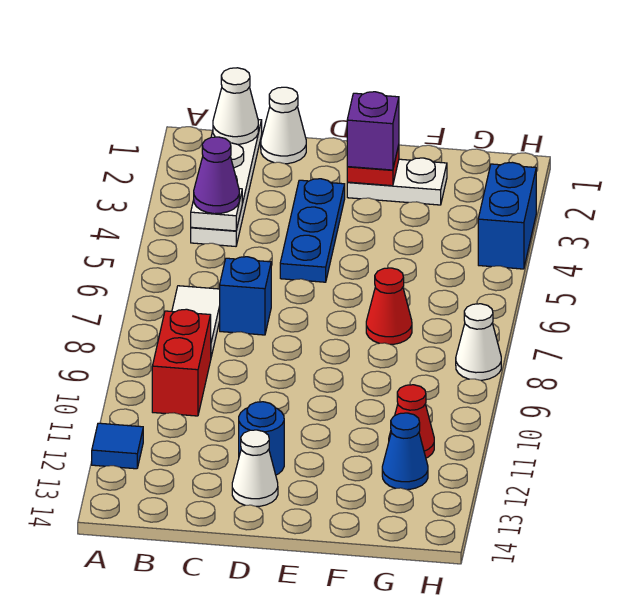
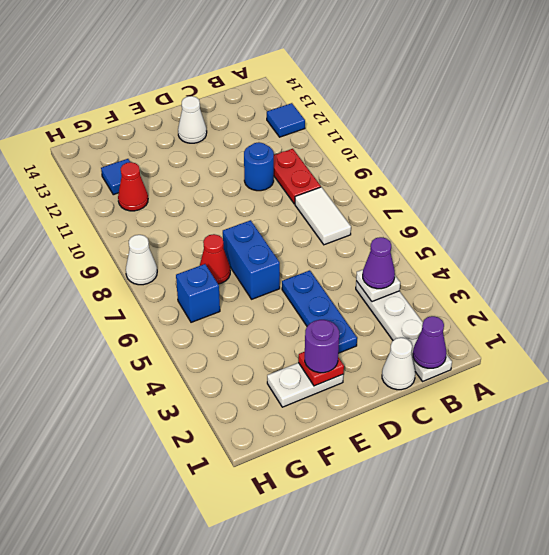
white 1x1 cone [213,68,258,144] -> purple 1x1 cone [413,316,446,368]
red 1x2 brick [152,309,211,416] -> red 1x2 plate [274,149,321,204]
blue 1x1 brick [220,257,271,335] -> blue 1x1 brick moved to [176,264,220,322]
blue 1x1 round brick [239,402,284,475] -> blue 1x1 round brick moved to [244,142,274,191]
purple 1x1 brick [347,92,399,170] -> purple 1x1 round brick [305,320,339,373]
blue 1x1 cone [382,413,428,490] -> blue 1x1 tile [101,159,130,195]
blue 1x2 brick [478,162,536,269] -> blue 1x2 brick moved to [223,220,280,299]

